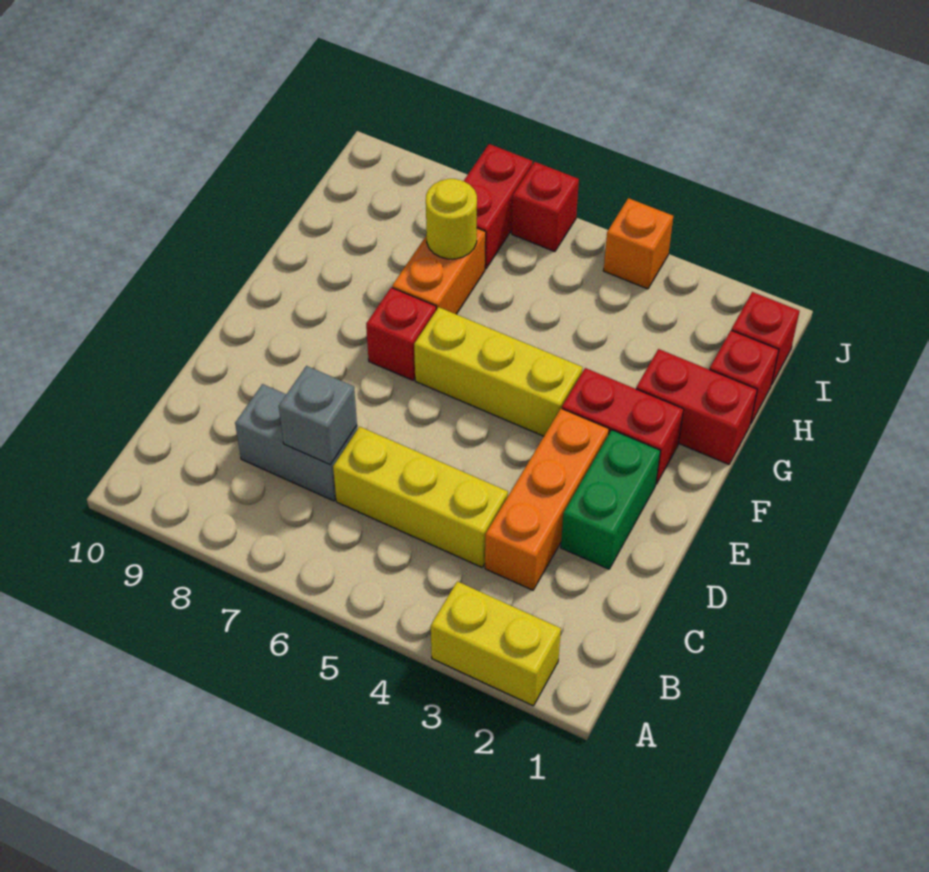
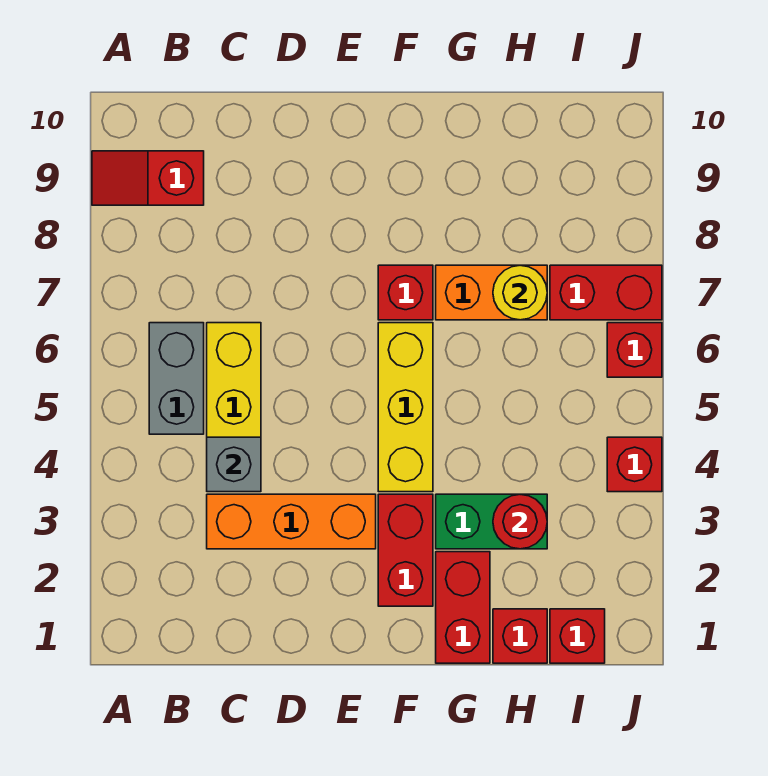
yellow 1x2 brick [431,581,561,706] -> none
none -> red 1x2 slope [92,151,204,205]
grey 1x2 brick [235,384,357,501] -> grey 1x2 brick moved to [149,323,204,434]
grey 1x1 brick [279,366,357,465] -> grey 1x1 brick moved to [207,437,261,492]
green 1x2 brick [561,430,660,569] -> green 1x2 brick moved to [436,494,547,549]
none -> red 1x1 round brick [493,494,547,549]
orange 1x1 brick [604,198,673,289] -> red 1x1 brick [607,437,662,492]

